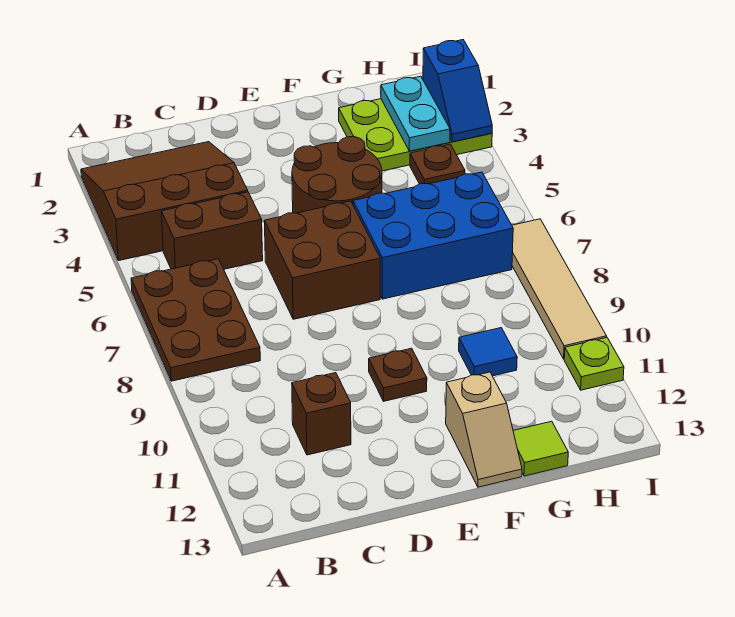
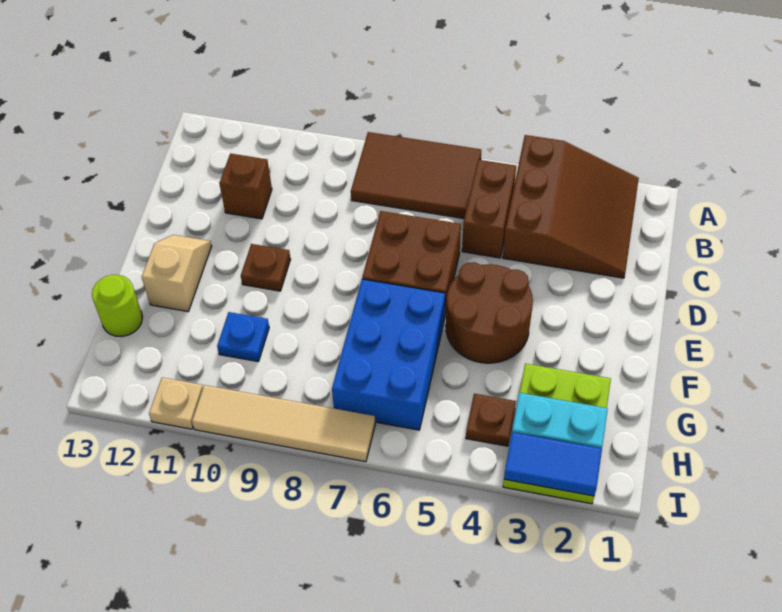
brown 2x3 plate [131,259,260,381] -> brown 2x3 tile [351,132,481,219]
tan 1x2 slope [446,372,522,487] -> tan 1x2 slope turned to [142,235,212,312]
blue 1x1 tile [459,328,517,376] -> blue 1x1 plate [217,312,269,362]
lime 1x1 tile [513,421,568,476] -> lime 1x1 round brick [92,275,142,337]
blue 1x2 slope [423,40,492,142] -> blue 1x2 tile [504,432,602,496]
lime 1x1 plate [564,337,624,390] -> tan 1x1 plate [149,377,203,429]

